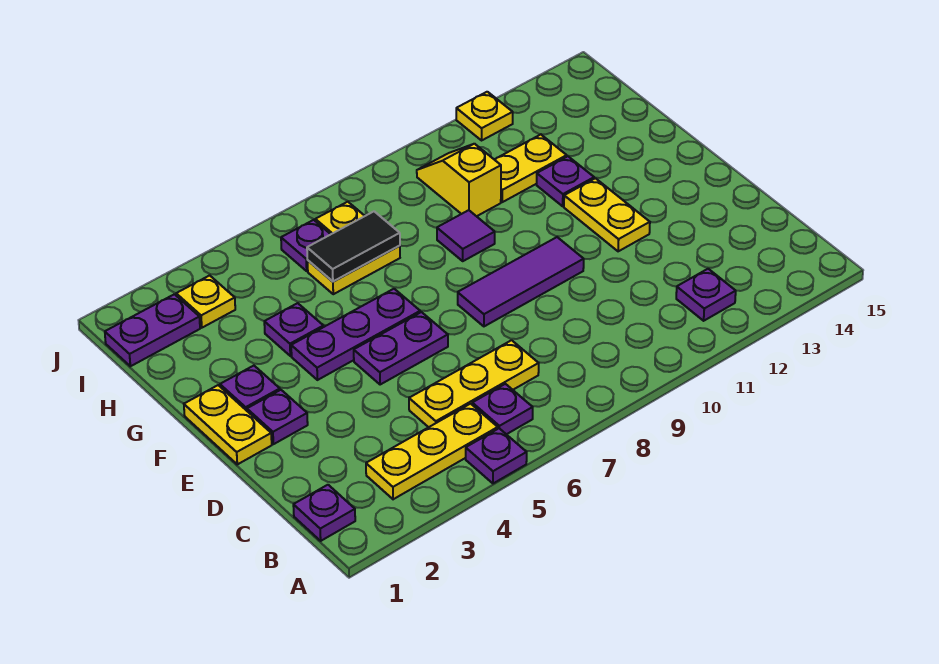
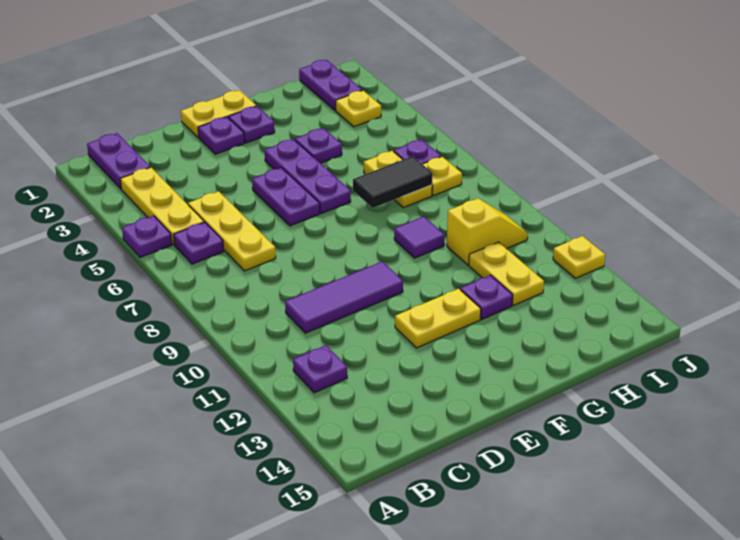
purple 1x1 plate [293,485,355,541] -> purple 1x2 plate [87,133,150,189]
purple 1x3 tile [458,237,584,326] -> purple 1x3 tile turned to [285,261,403,333]
black 1x2 tile [307,211,400,282] -> black 1x2 tile turned to [353,156,433,208]

